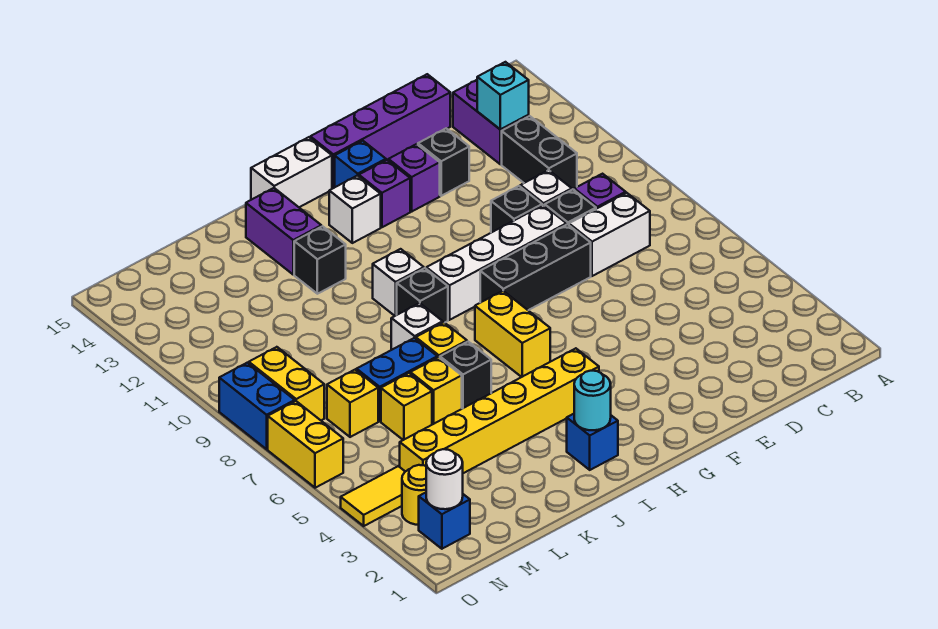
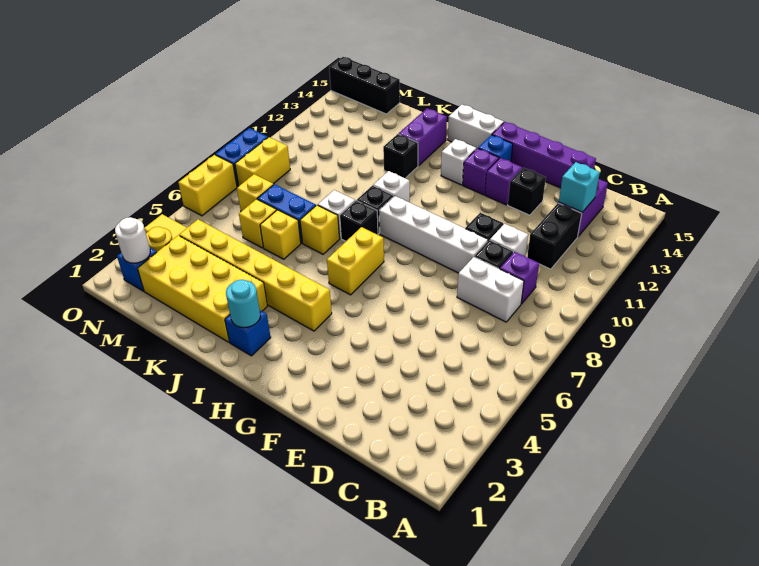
black 1x3 brick [480,224,591,310] -> black 1x3 brick moved to [329,57,400,114]
none -> yellow 2x4 brick [138,235,267,342]
black 1x1 brick [440,342,491,409] -> black 1x1 brick moved to [340,200,378,241]

